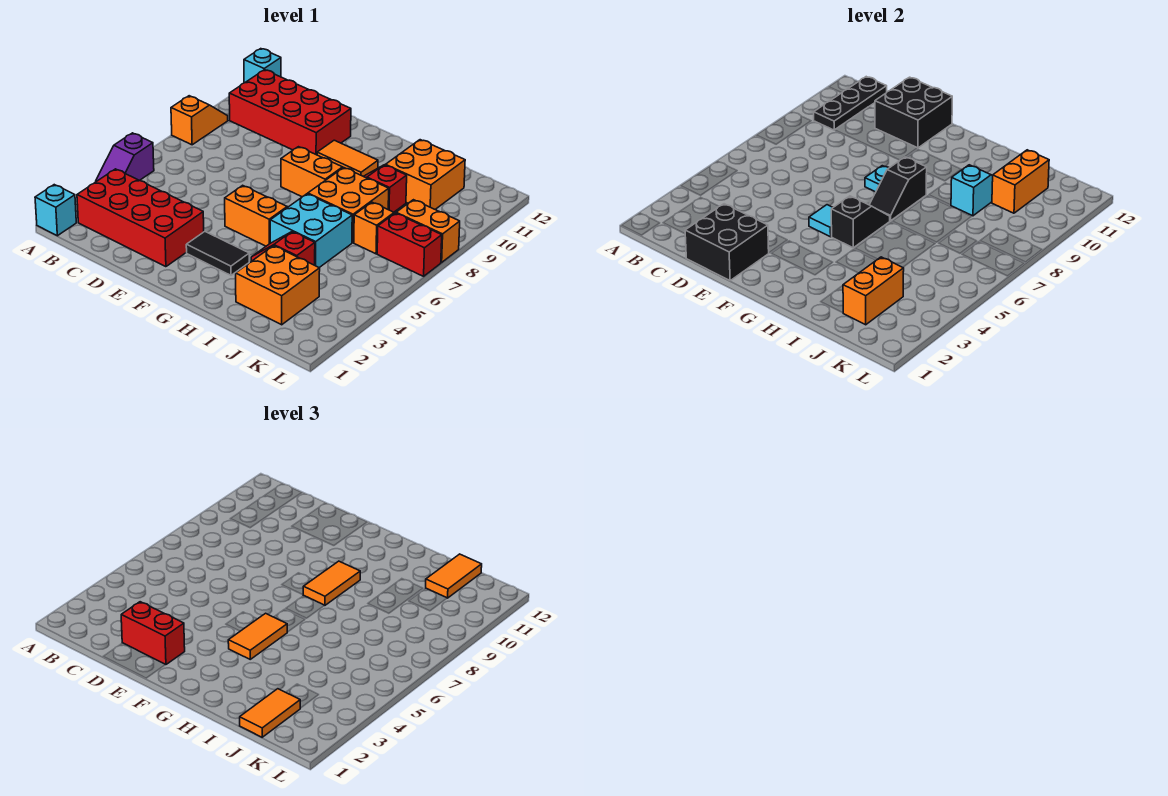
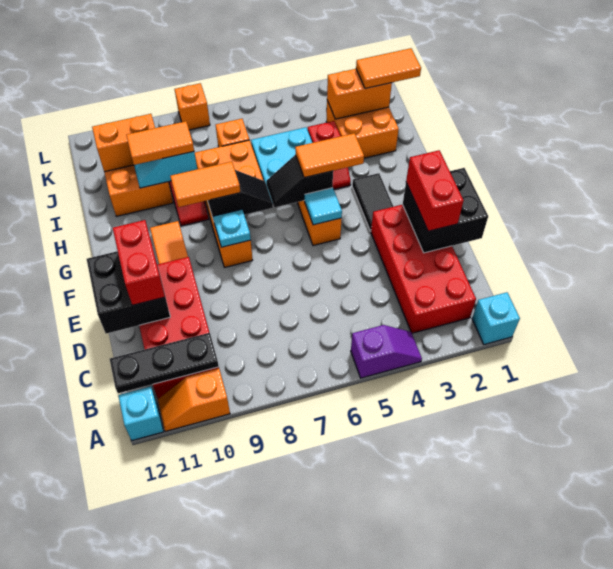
orange 1x2 slope [171,96,228,145] -> orange 1x2 slope moved to [158,369,230,431]
orange 1x2 tile [426,554,482,598] -> orange 1x2 tile moved to [126,121,194,165]
red 1x2 brick [377,213,442,276] -> red 1x2 brick moved to [113,220,165,305]
orange 1x2 brick [396,200,460,262] -> orange 1x1 brick [175,83,210,130]

